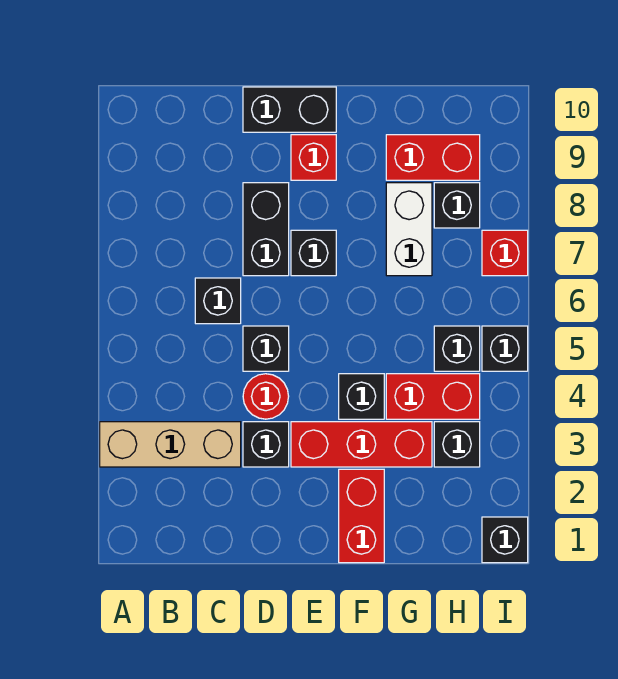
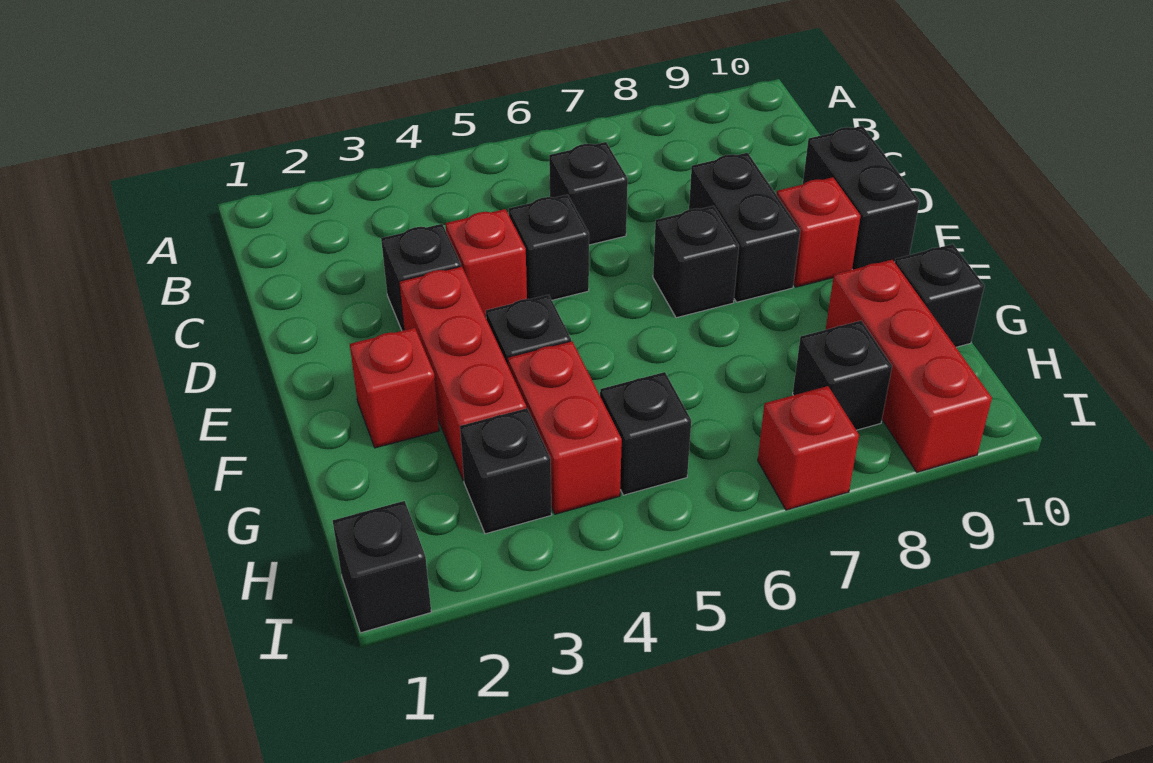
tan 1x3 brick [100,422,241,467] -> none
red 1x1 round brick [243,374,289,419] -> red 1x1 brick [445,209,527,317]
black 1x2 brick [243,183,289,276] -> black 1x2 brick turned to [689,153,800,302]
red 1x2 brick [339,469,384,563] -> red 1x1 brick [350,328,439,448]
white 1x2 brick [386,183,432,276] -> none
red 1x2 brick [386,135,480,180] -> red 1x3 brick [826,260,992,472]
black 1x1 brick [482,326,528,371] -> black 1x1 brick moved to [895,244,984,347]

